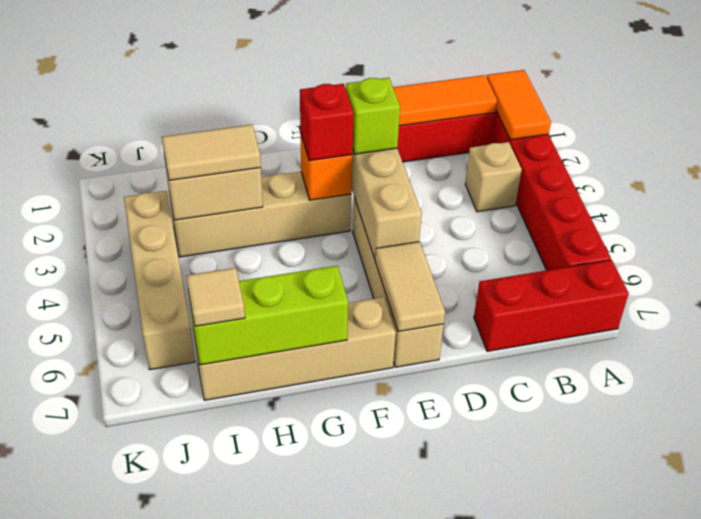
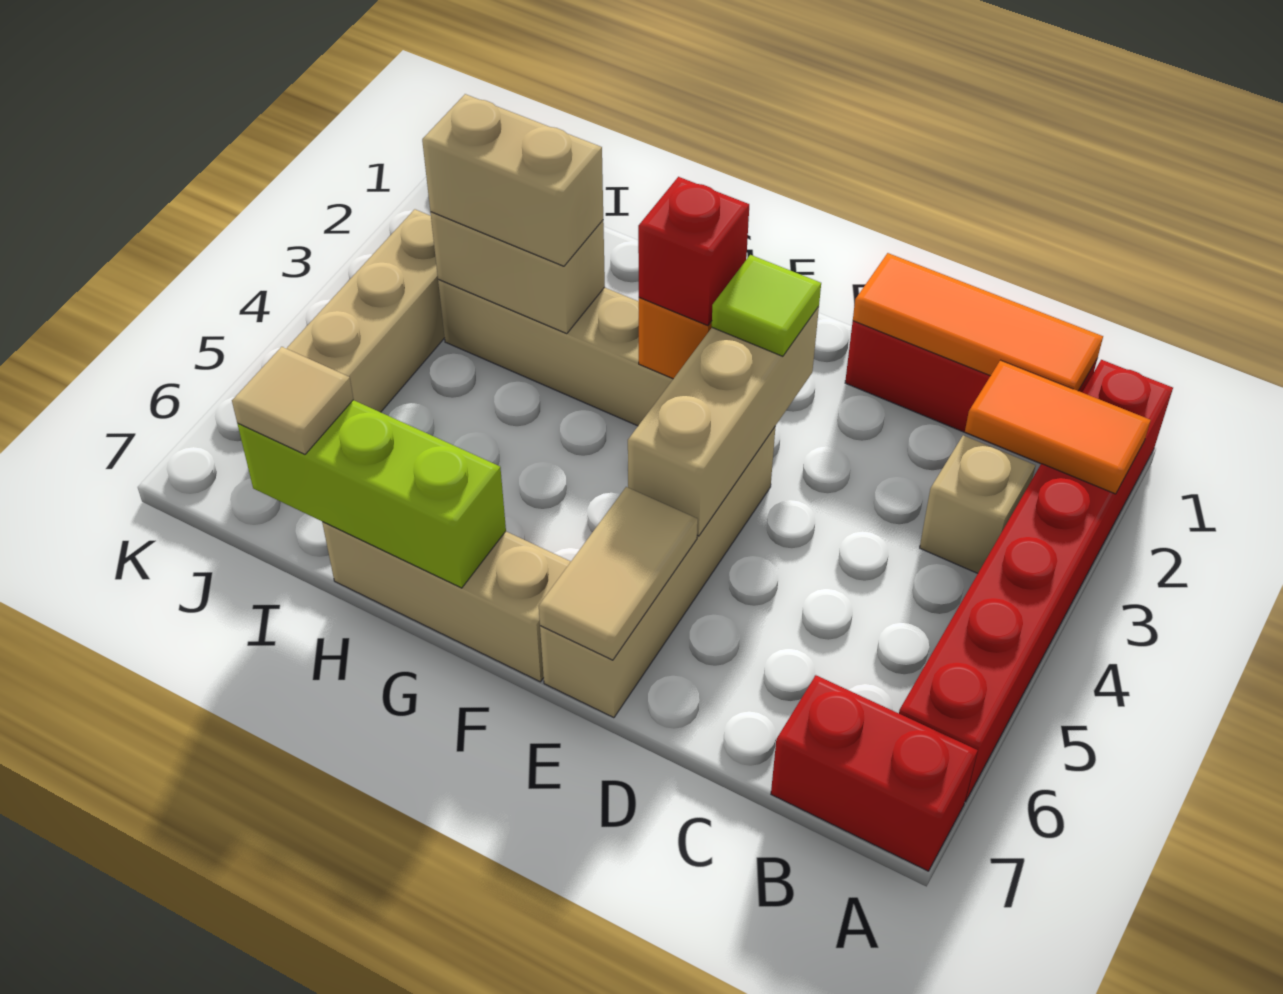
orange 1x2 tile [487,70,551,140] -> orange 1x2 tile turned to [965,360,1151,494]
red 1x3 brick [474,260,629,351] -> red 1x2 brick [771,675,978,871]
lime 1x1 brick [346,78,400,154] -> lime 1x1 tile [712,255,821,356]
tan 1x4 brick [193,297,396,400] -> tan 1x3 brick [322,522,571,682]
tan 1x2 tile [162,125,261,180] -> tan 1x2 brick [422,94,603,266]

